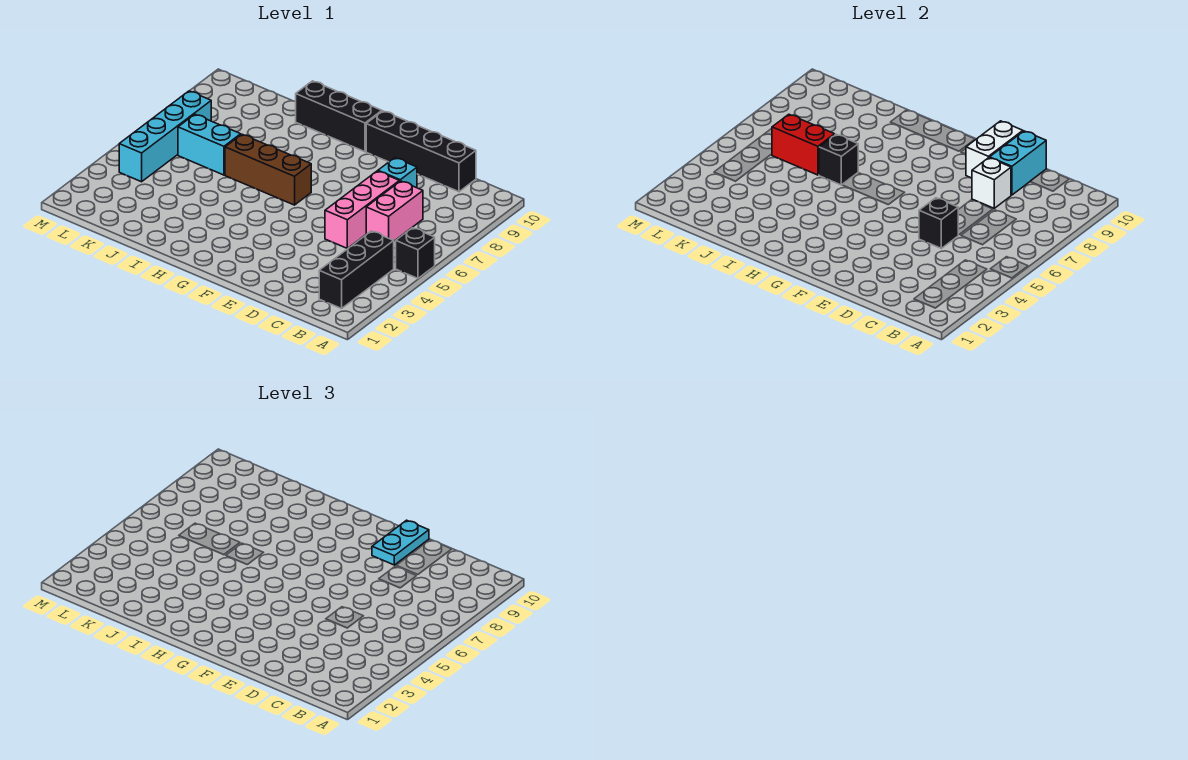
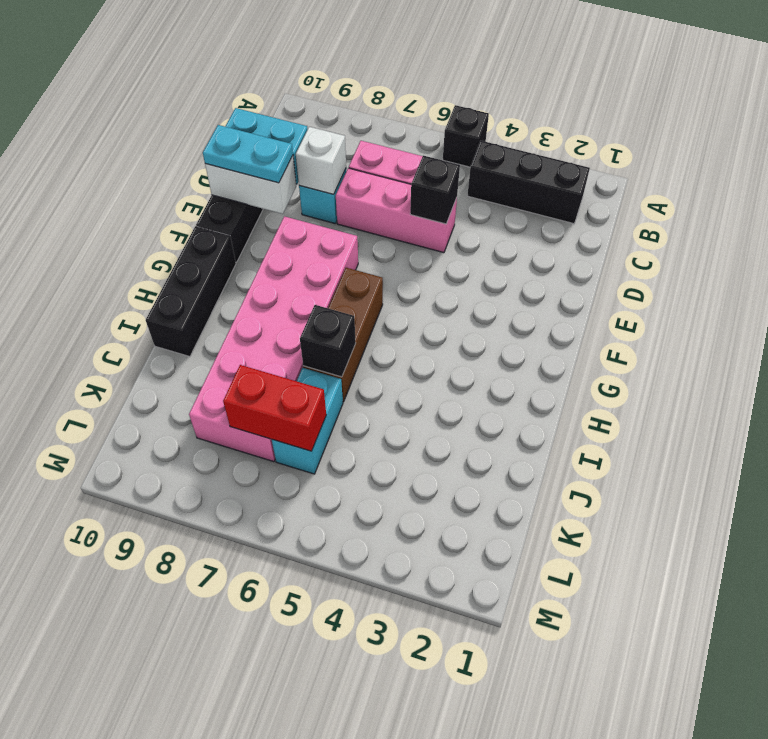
none -> pink 2x6 brick [189,216,358,462]
red 1x2 brick [772,114,835,175] -> red 1x2 brick turned to [223,365,326,451]
cyan 1x4 brick [119,91,211,182] -> none

